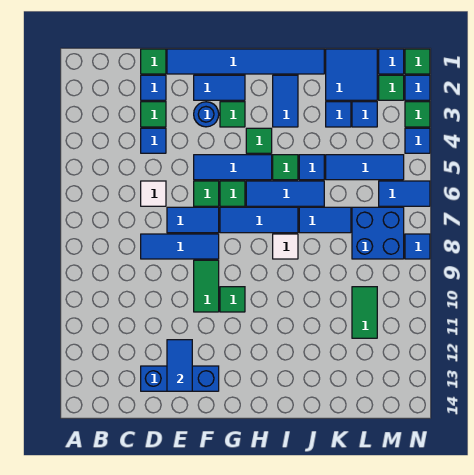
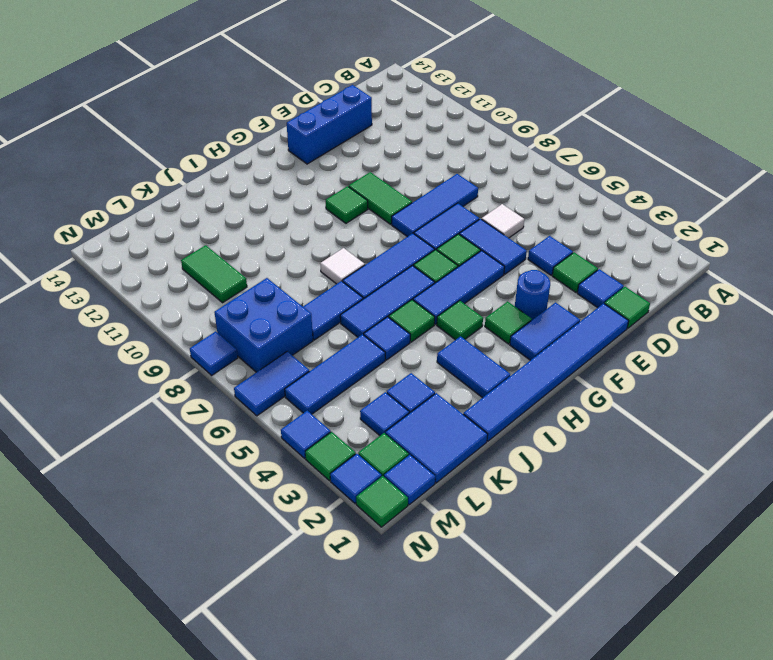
blue 1x2 tile [167,340,192,391] -> blue 1x2 tile moved to [459,219,527,274]

